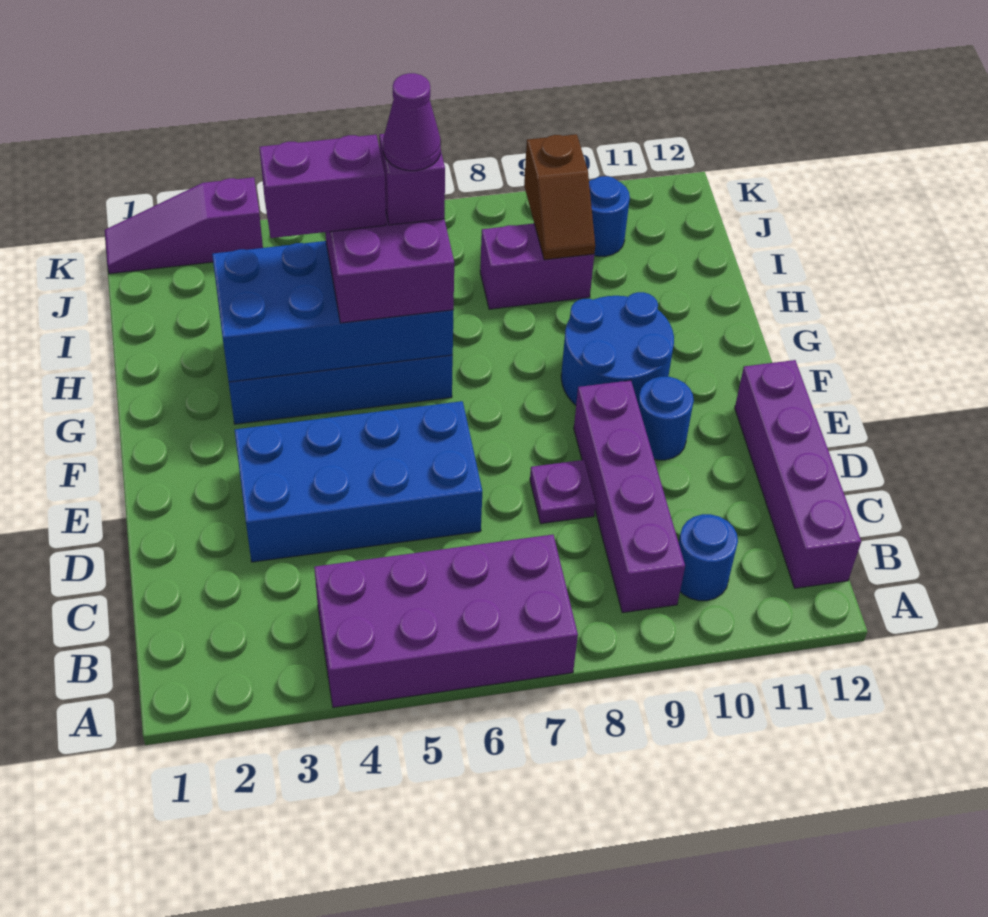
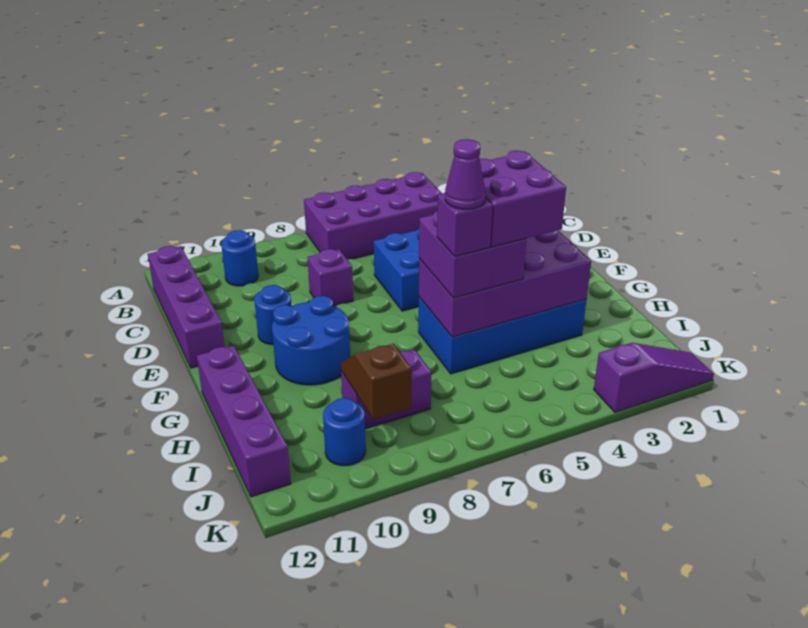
purple 1x4 brick [574,380,685,613] -> purple 1x4 brick moved to [197,346,291,497]
purple 1x1 plate [530,460,596,524] -> purple 1x1 brick [308,249,353,306]
blue 2x4 brick [212,241,453,382] -> purple 2x4 brick [419,230,591,337]
purple 1x2 brick [259,135,386,238] -> purple 2x2 brick [480,151,566,247]

